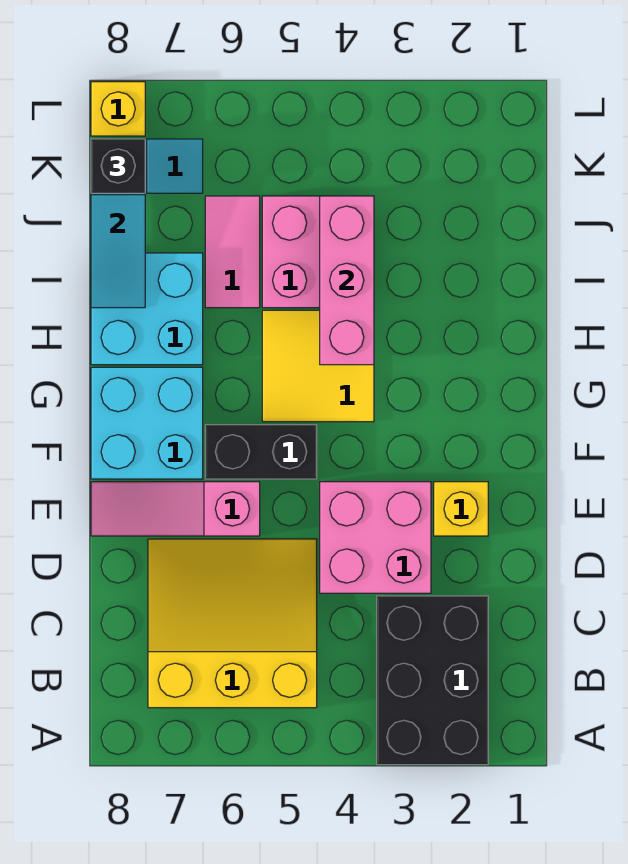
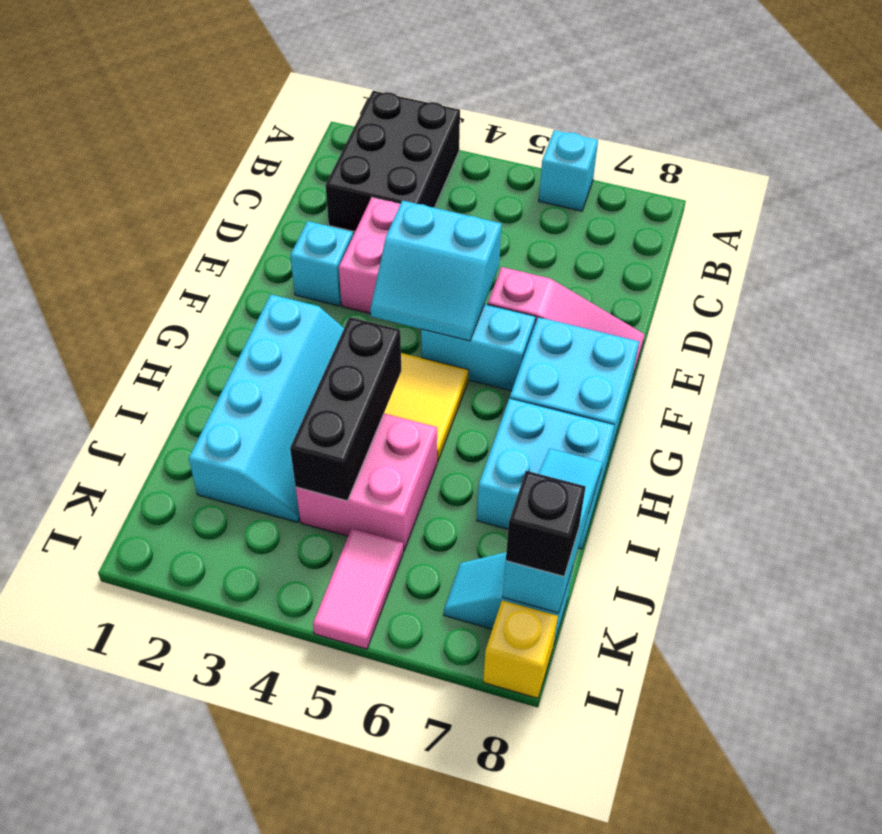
none -> cyan 1x1 brick [539,130,598,211]
yellow 3x3 slope [148,539,317,708] -> none
yellow 1x1 brick [434,482,488,536] -> cyan 1x1 brick [290,221,353,306]
none -> cyan 2x2 slope [370,201,502,341]
black 1x2 brick [205,425,317,479] -> cyan 1x2 brick [421,304,535,391]
none -> cyan 2x4 slope [189,295,344,522]
pink 1x3 brick [320,196,374,365] -> black 1x3 brick [290,317,401,501]
pink 1x2 tile [205,196,260,308] -> pink 1x2 tile moved to [313,529,403,649]

